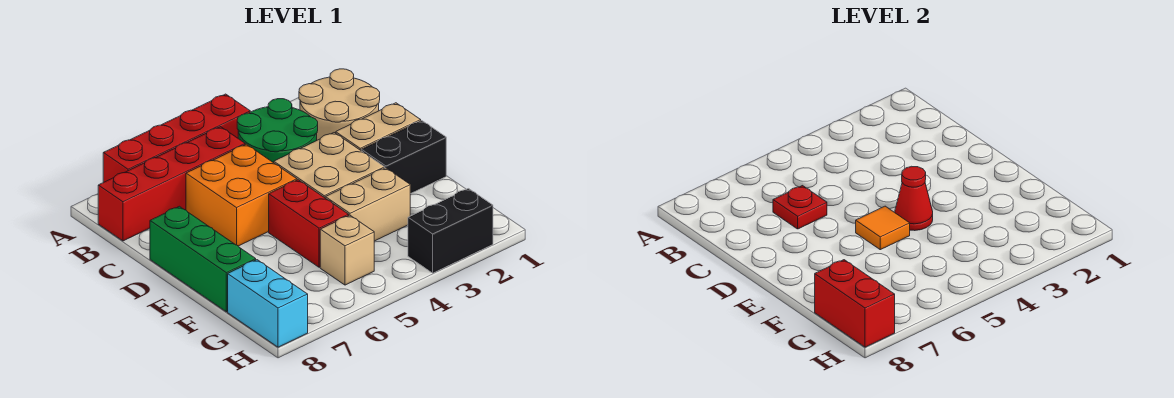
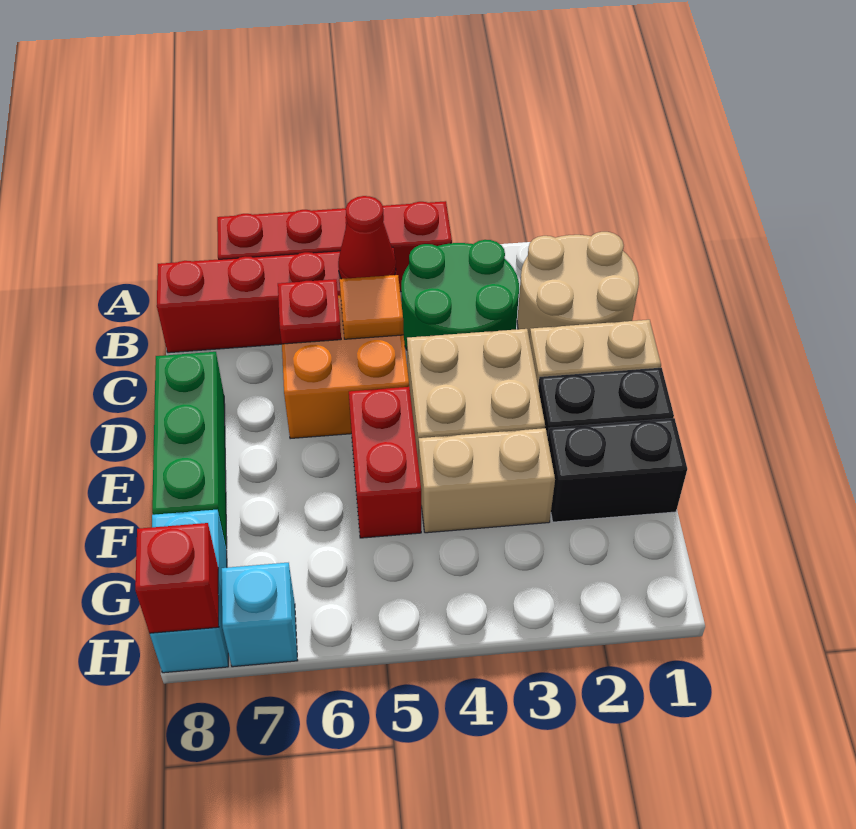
red 1x1 cone [895,166,933,231] -> red 1x1 cone moved to [338,196,396,279]
orange 1x1 tile [856,206,910,250] -> orange 1x1 tile moved to [340,275,404,339]
tan 1x1 brick [320,215,374,285] -> none
red 1x2 brick [815,260,895,347] -> red 1x1 brick [135,523,219,633]
black 1x2 brick [408,189,493,273] -> black 1x2 brick moved to [548,418,687,522]
none -> cyan 1x1 brick [222,563,298,667]

